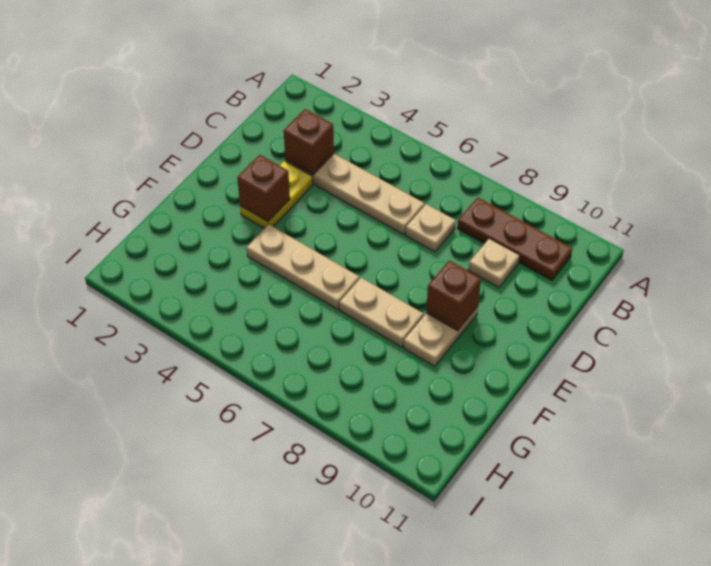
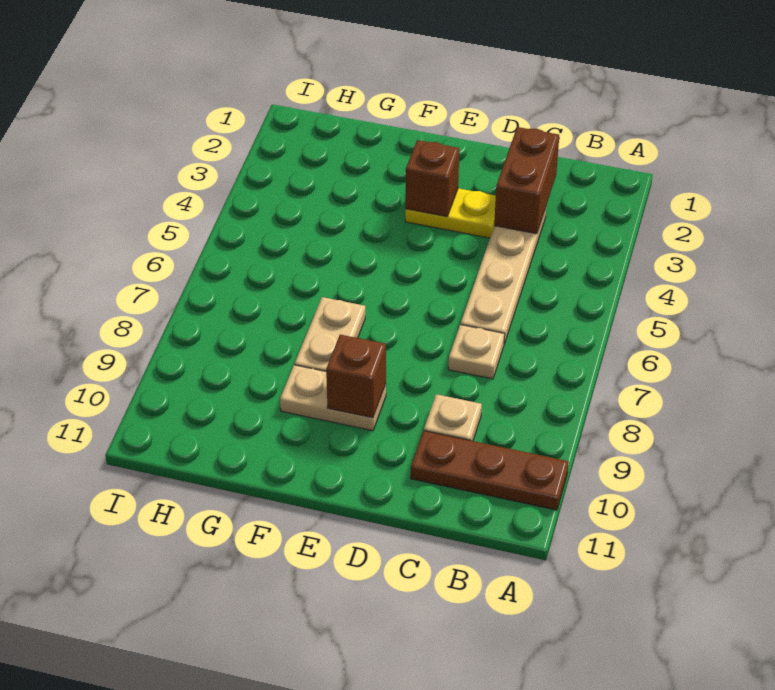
brown 1x3 plate [457,198,572,280] -> brown 1x3 plate turned to [411,431,569,510]
brown 1x1 brick [284,109,334,175] -> brown 1x2 brick [494,127,559,234]
tan 1x3 plate [247,224,359,309] -> none

